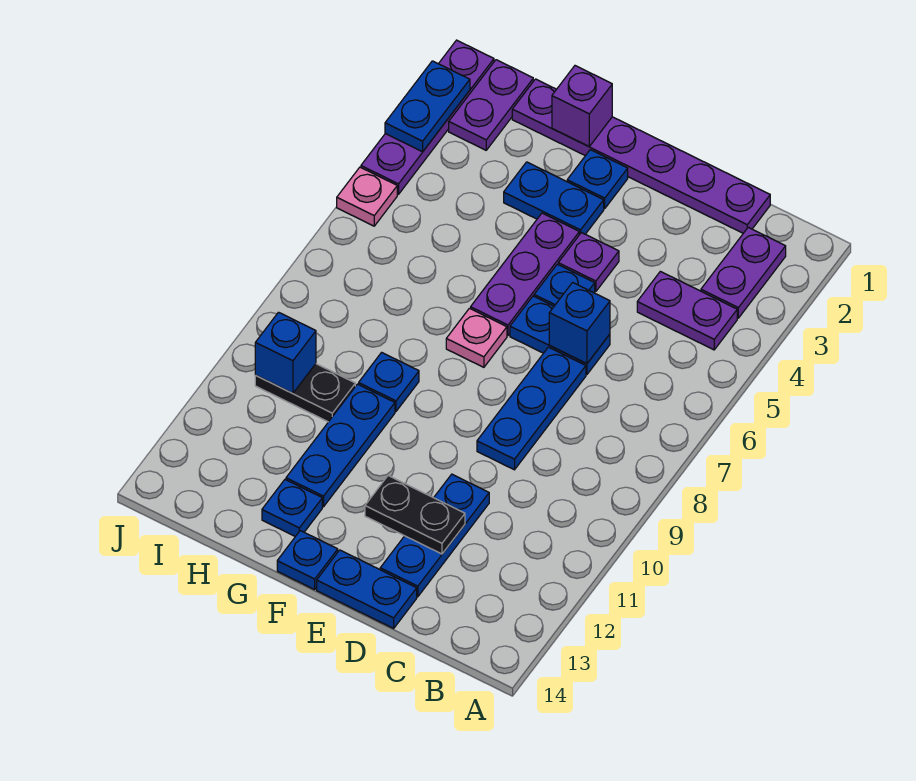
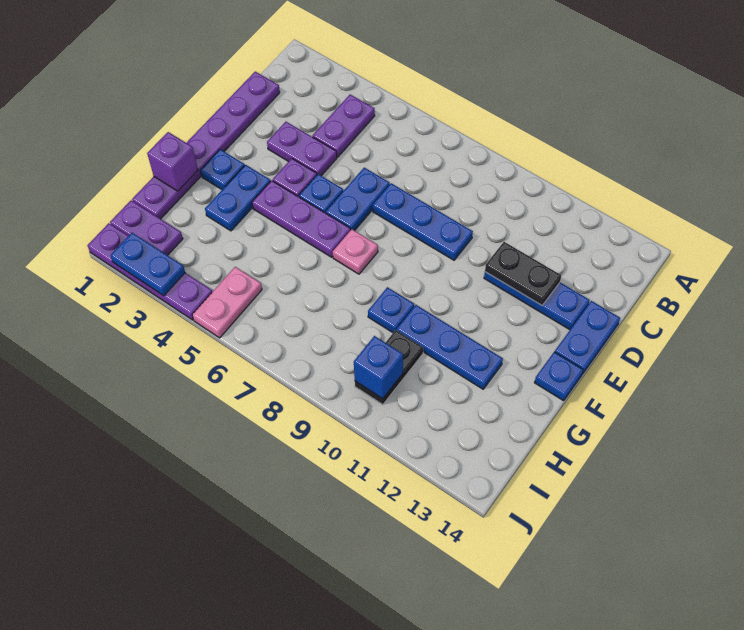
purple 1x2 plate [701,227,786,318] -> purple 1x2 plate moved to [267,122,337,176]
blue 1x1 brick [549,283,610,364] -> none
black 1x2 plate [365,476,465,554] -> black 1x2 plate turned to [485,242,561,305]
blue 1x1 plate [262,480,322,537] -> none
pink 1x1 plate [337,167,397,226] -> pink 1x2 plate [192,267,262,338]

